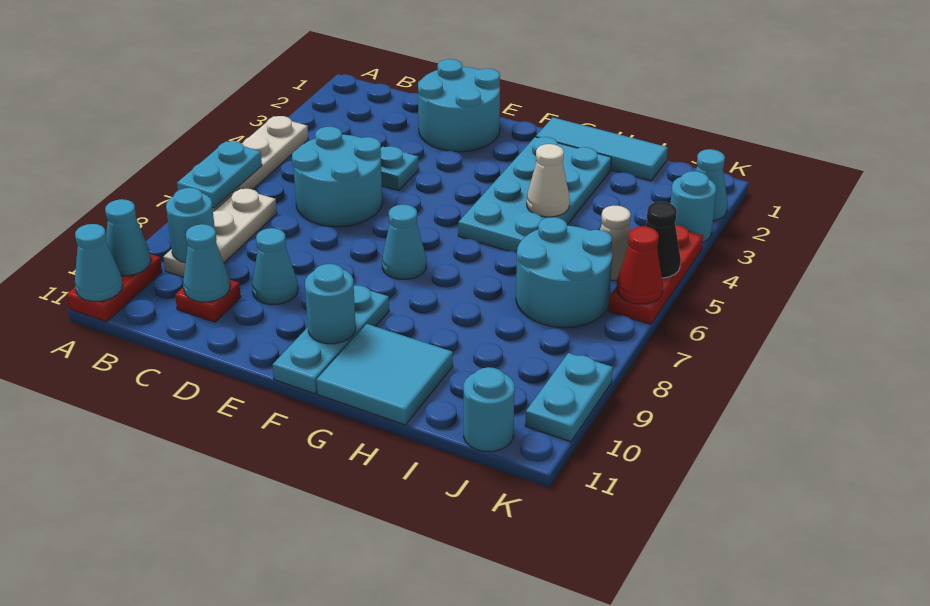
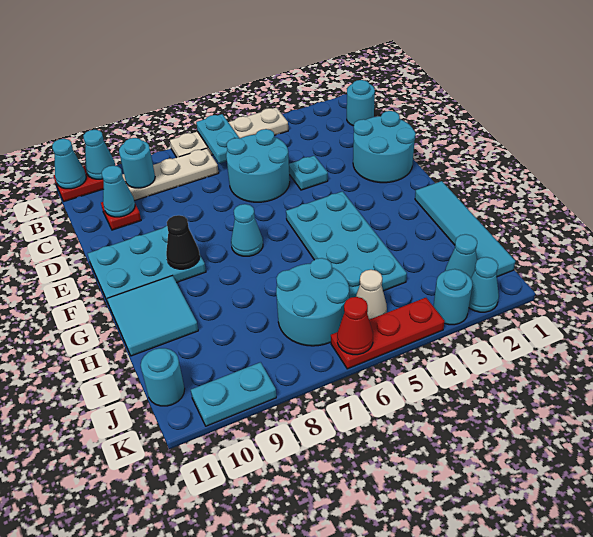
cyan 1x2 plate [177,141,262,208] -> cyan 1x2 plate turned to [196,114,239,163]
cyan 1x1 cone [252,228,298,304] -> cyan 1x1 cone moved to [445,234,477,278]
cyan 1x3 plate [273,285,389,394] -> cyan 2x3 plate [88,226,206,305]
cyan 1x1 round brick [305,264,356,344] -> cyan 1x1 round brick moved to [347,80,375,126]
cyan 1x3 tile [536,118,668,181] -> cyan 1x4 tile [415,181,515,277]
cyan 2x4 plate [458,137,611,253] -> cyan 2x4 plate turned to [286,191,407,298]
white 1x1 cone [527,144,570,217] -> none
black 1x1 cone [645,202,681,278] -> black 1x1 cone moved to [166,215,200,269]

